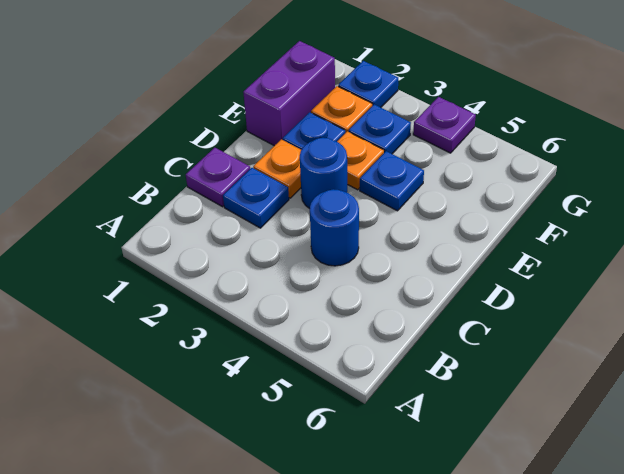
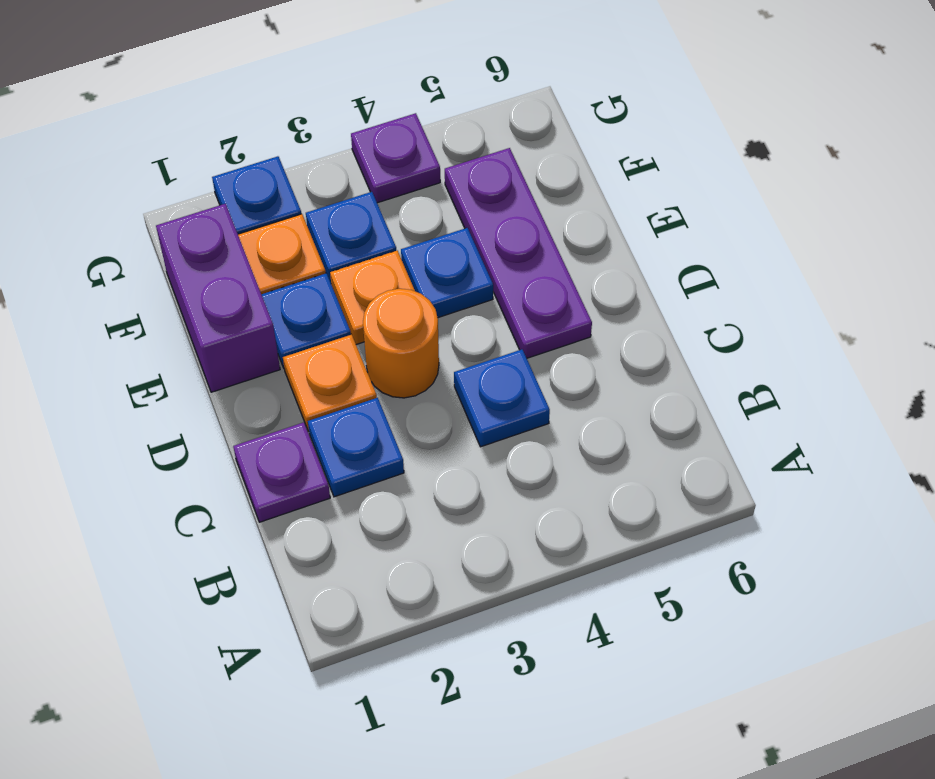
blue 1x1 round brick [310,189,359,266] -> blue 1x1 plate [454,349,550,447]
blue 1x1 round brick [300,138,347,209] -> orange 1x1 round brick [363,289,439,398]
none -> purple 1x3 plate [445,148,592,358]

